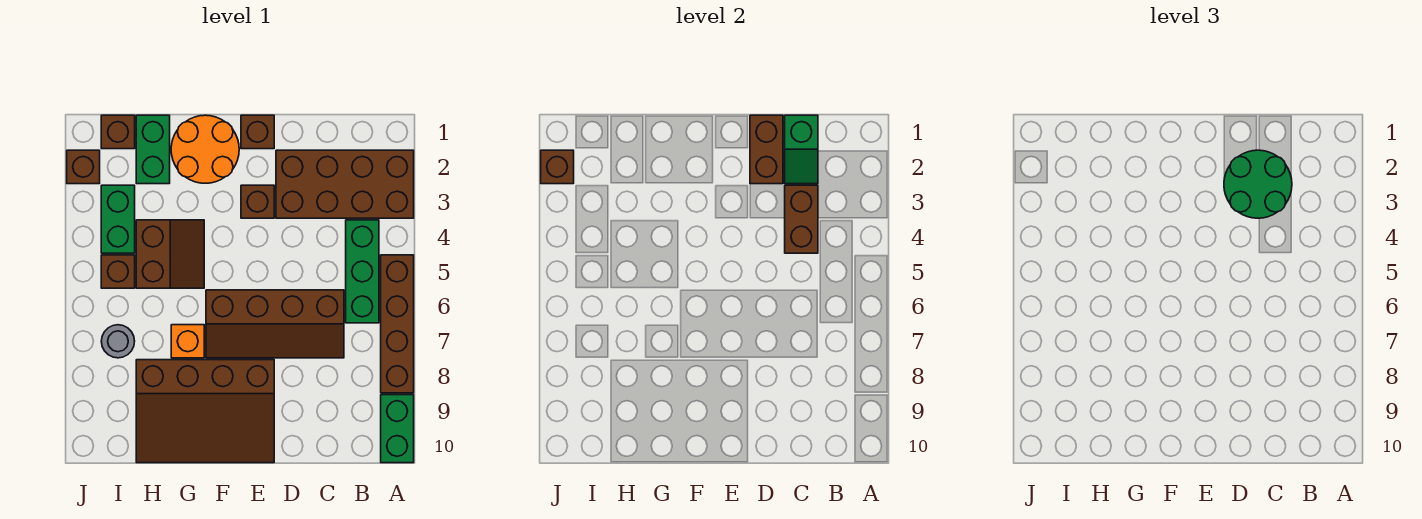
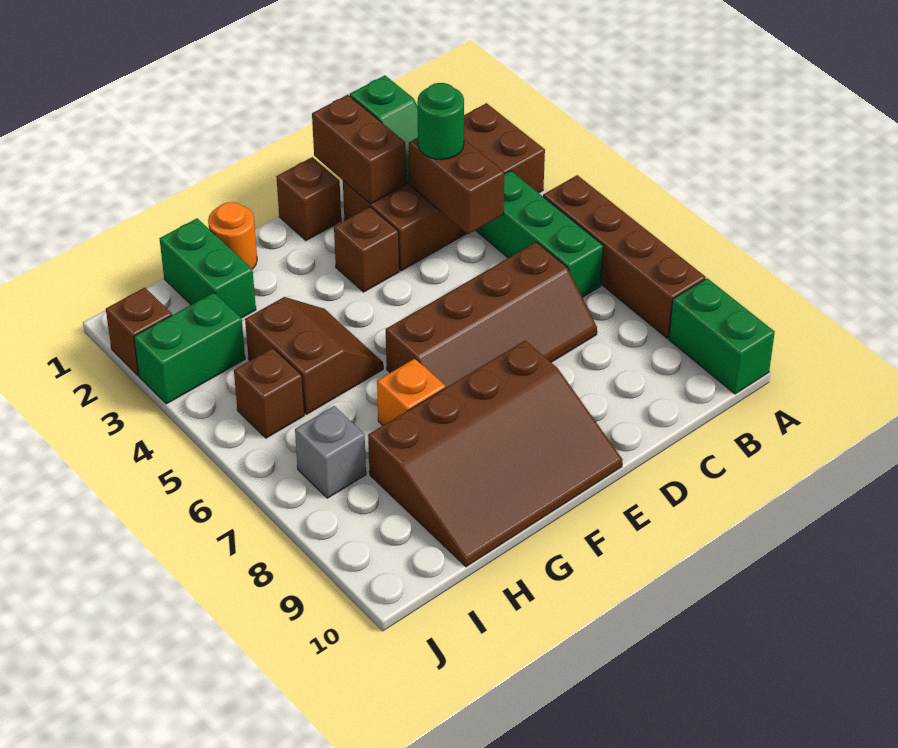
green 2x2 round brick [1224,150,1292,218] -> green 1x1 round brick [417,83,464,160]
orange 2x2 round brick [171,115,239,183] -> orange 1x1 round brick [208,202,257,269]
brown 1x1 brick [101,115,135,149] -> none
green 1x2 brick [101,185,135,253] -> green 1x2 brick turned to [134,293,245,404]
grey 1x1 round brick [101,325,135,358] -> grey 1x1 brick [295,406,366,498]
brown 1x1 brick [541,150,574,184] -> none

